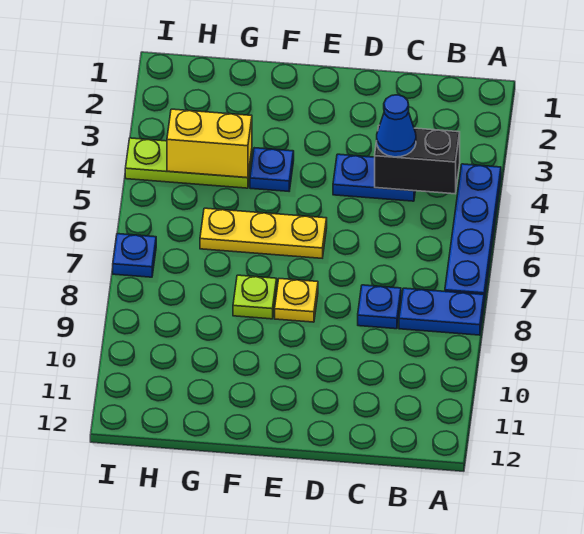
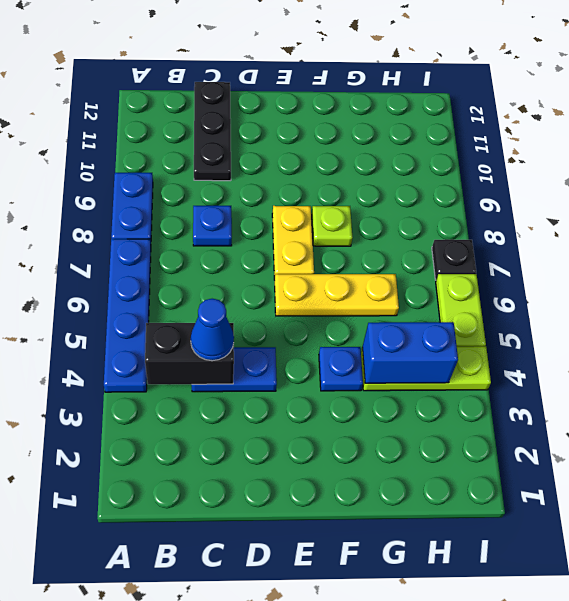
blue 1x2 plate [399,288,484,335] -> blue 1x2 plate turned to [111,173,153,242]
none -> black 1x3 plate [194,82,231,181]
yellow 1x1 plate [275,279,318,322] -> yellow 1x2 plate [272,206,314,280]
yellow 1x2 brick [167,109,252,178] -> blue 1x2 brick [362,322,458,383]
none -> lime 1x2 plate [436,274,486,347]
blue 1x1 plate [113,234,156,277] -> black 1x1 plate [432,240,476,280]

